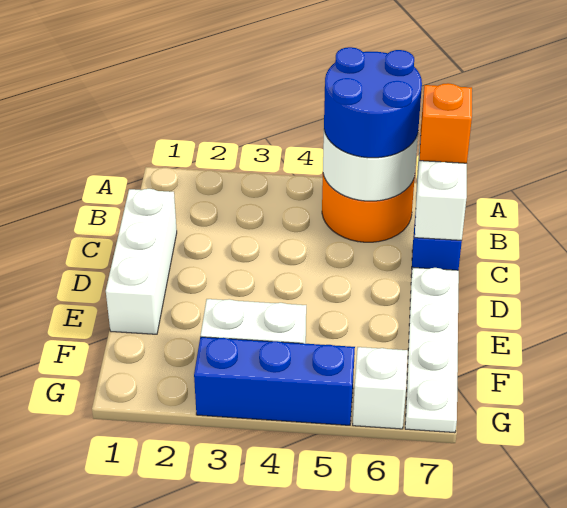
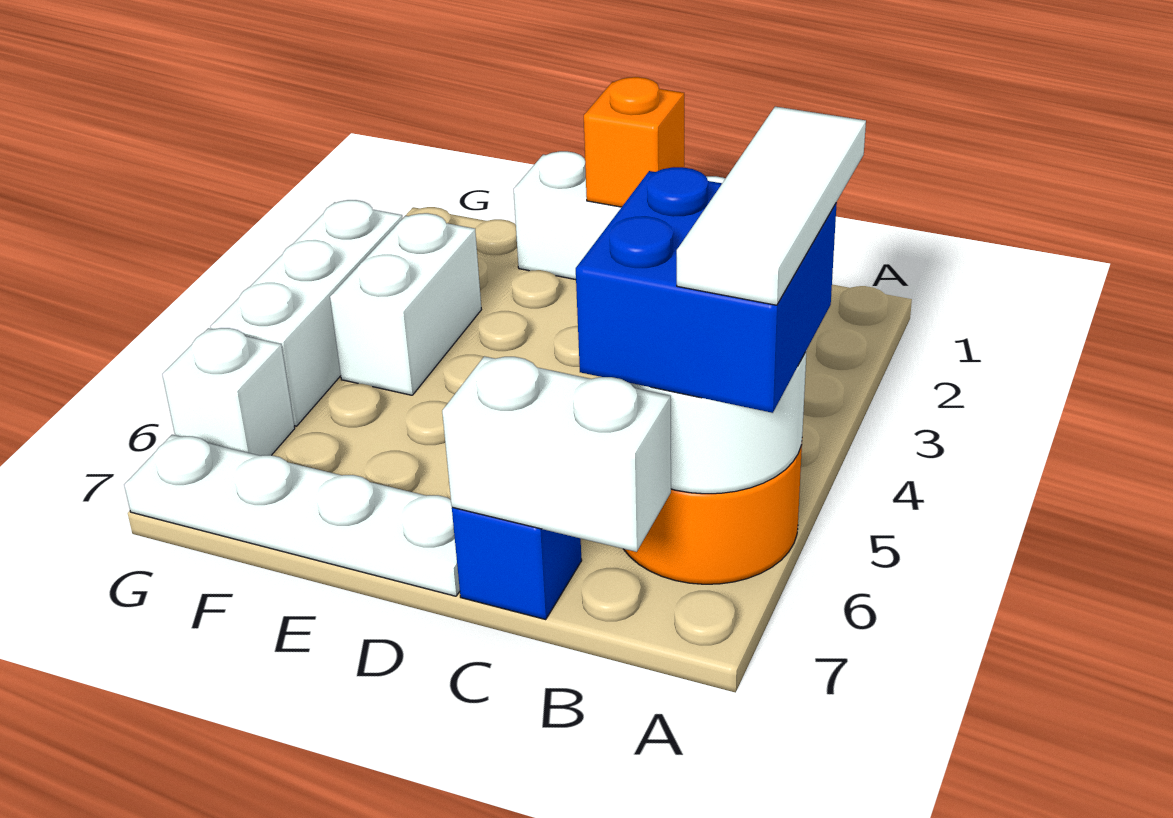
none -> white 1x3 tile [677,107,866,305]
blue 2x2 round brick [324,47,422,158] -> blue 2x2 brick [576,167,837,413]
orange 1x1 brick [420,83,472,163] -> orange 1x1 brick moved to [584,77,684,207]
blue 1x3 brick [194,337,355,425] -> white 1x3 brick [210,200,403,426]

